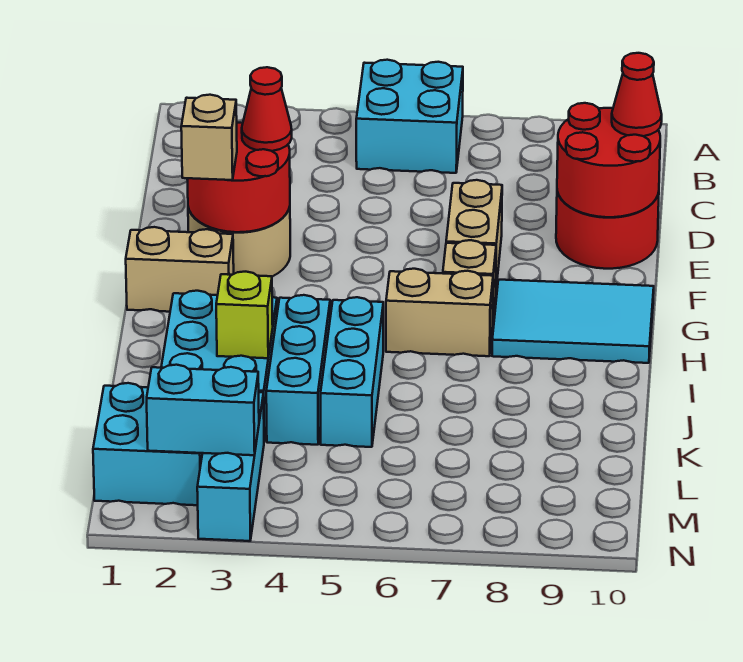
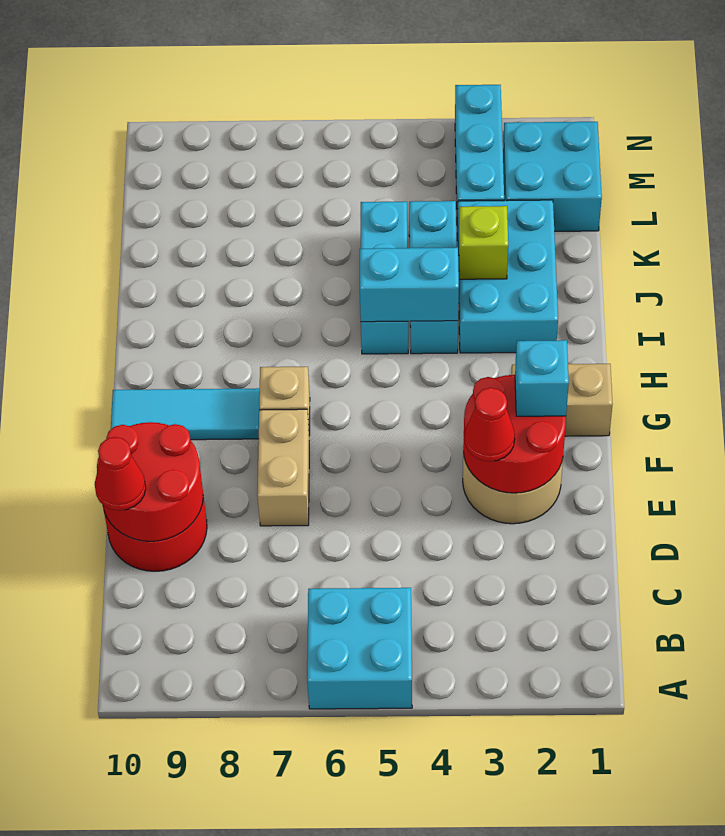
tan 1x1 brick [181,95,237,180] -> cyan 1x1 brick [515,340,569,416]
cyan 2x3 tile [492,280,654,363] -> cyan 1x3 tile [111,388,260,440]
tan 1x2 brick [386,269,493,356] -> none
cyan 1x2 brick [147,365,259,455] -> cyan 1x2 brick moved to [360,248,459,322]

